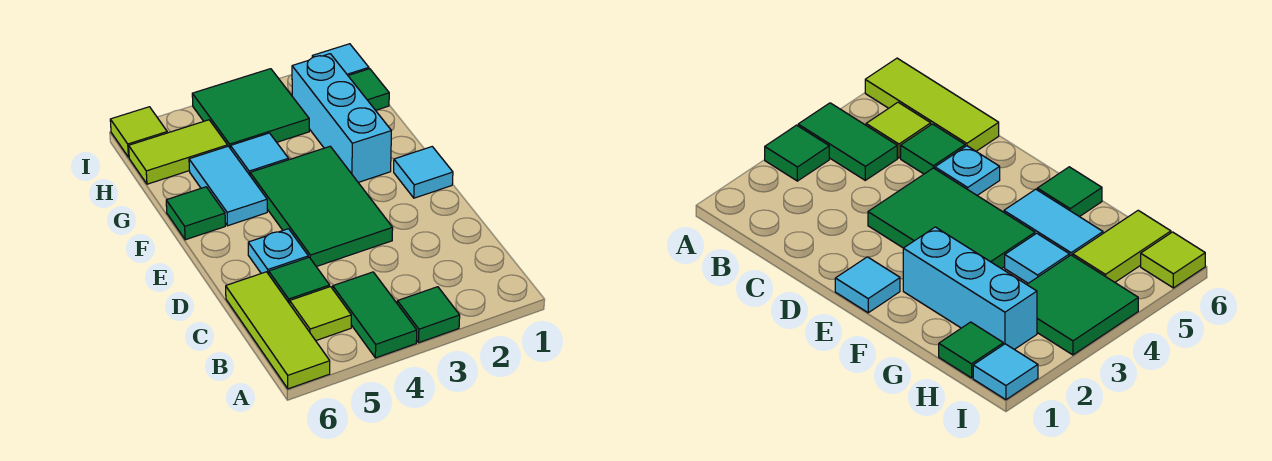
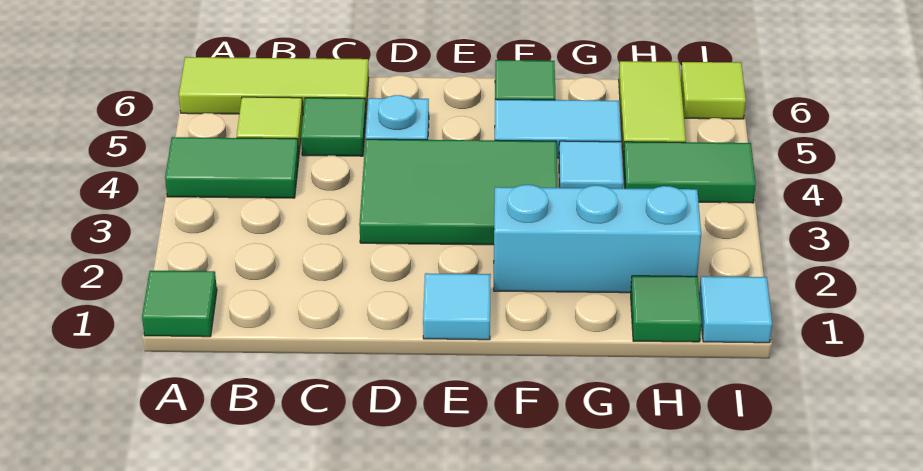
green 1x1 tile [397,287,460,342] -> green 1x1 tile moved to [142,271,217,337]
green 2x2 tile [192,69,309,149] -> green 1x2 tile [623,142,756,203]

